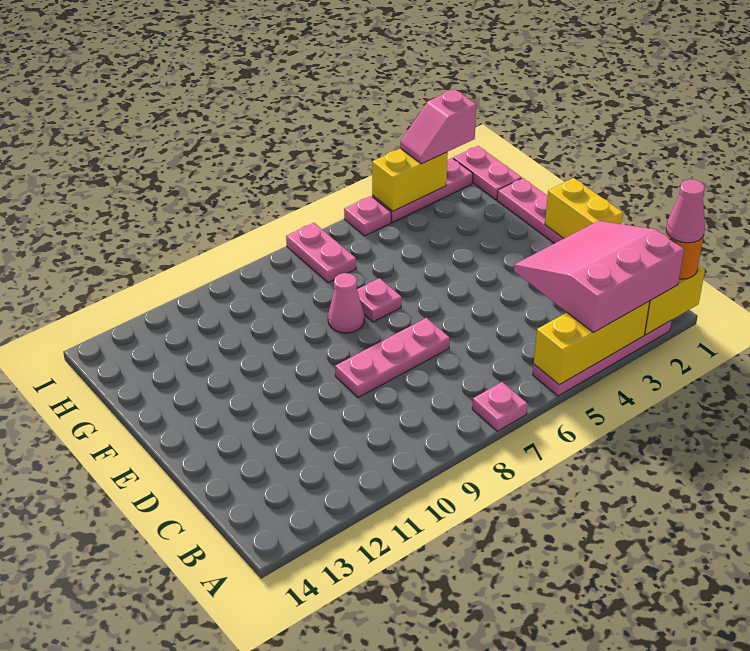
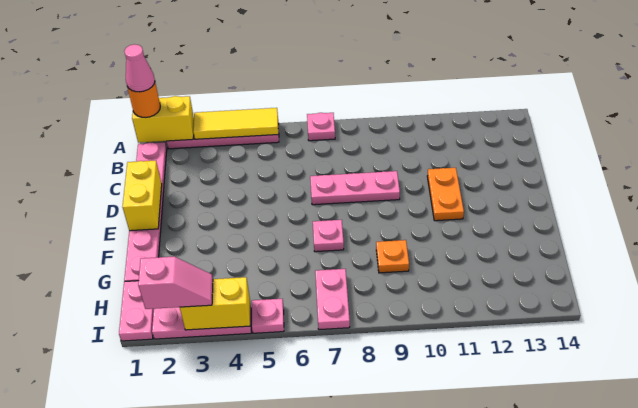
pink 3x3 slope [514,221,684,333] -> none
yellow 1x3 brick [534,301,650,385] -> yellow 1x3 tile [193,108,278,139]
none -> orange 1x2 plate [427,168,464,221]
pink 1x1 cone [328,273,364,333] -> none
none -> orange 1x1 plate [376,240,409,273]

